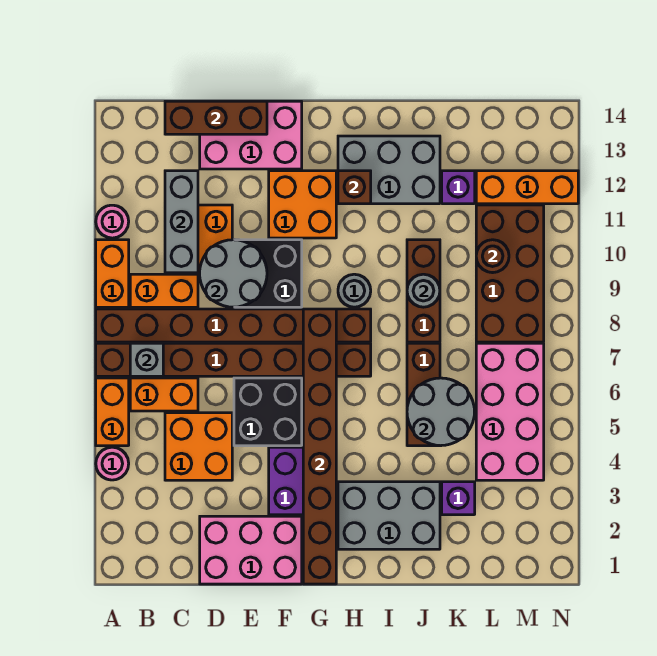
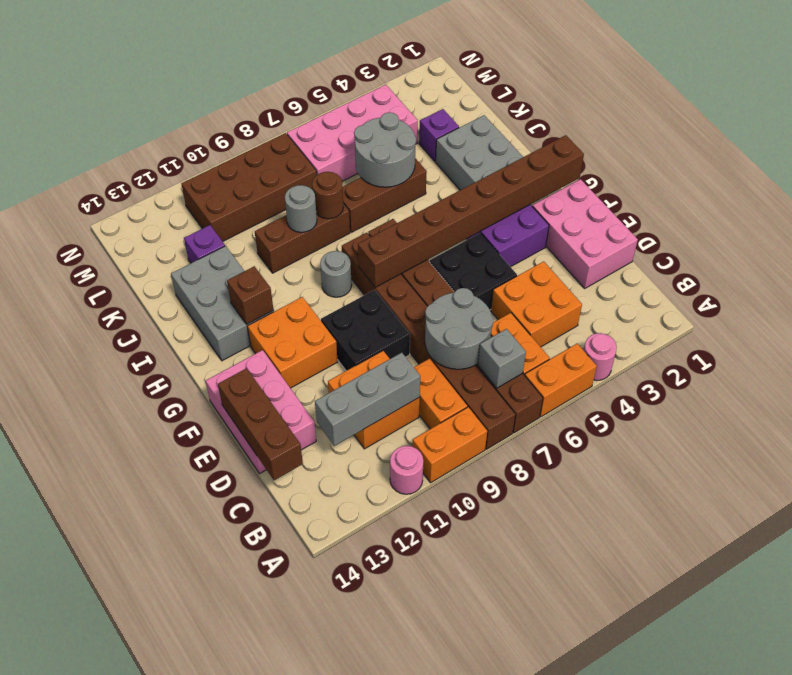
grey 2x2 round brick [200,240,267,307] -> grey 2x2 round brick moved to [425,288,493,369]
brown 1x1 round brick [476,240,509,273] -> brown 1x1 round brick moved to [312,172,343,219]
orange 1x3 brick [476,171,578,204] -> none

